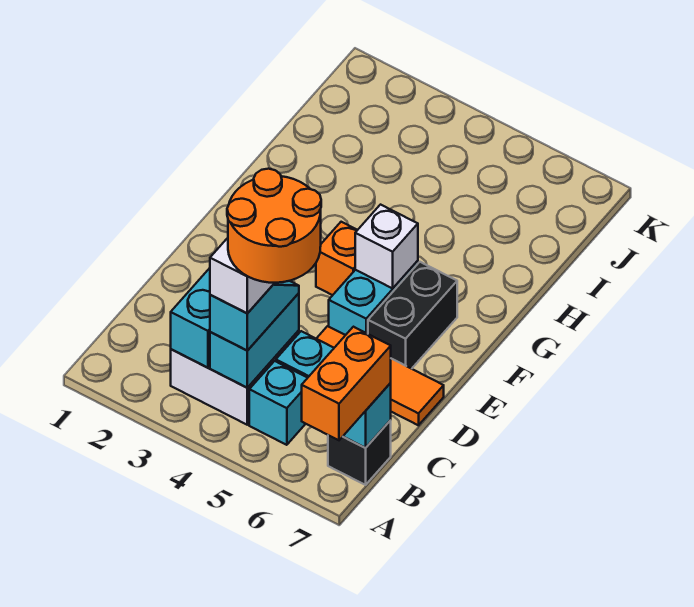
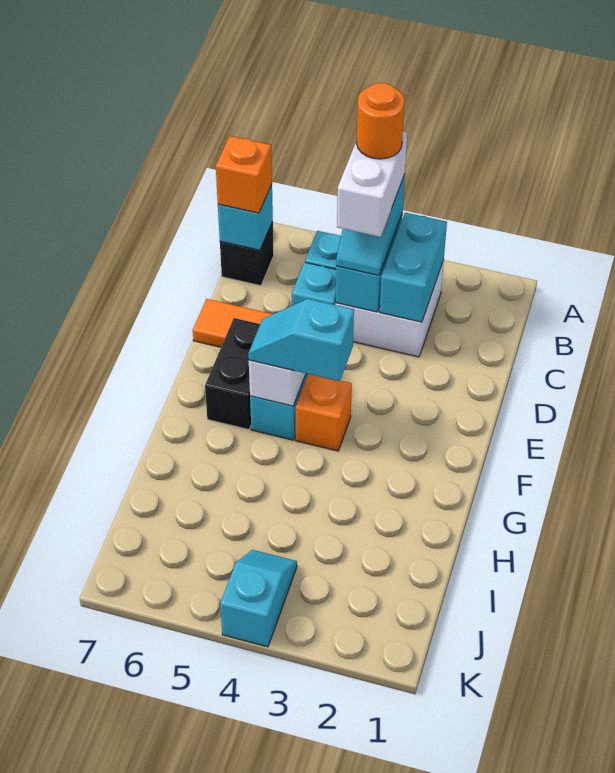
orange 1x2 brick [302,327,391,440] -> orange 1x1 brick [216,136,272,213]
orange 2x2 round brick [227,169,321,283] -> orange 1x1 round brick [356,83,405,159]
none -> cyan 1x2 slope [248,299,354,381]
none -> cyan 1x2 slope [220,550,297,647]

